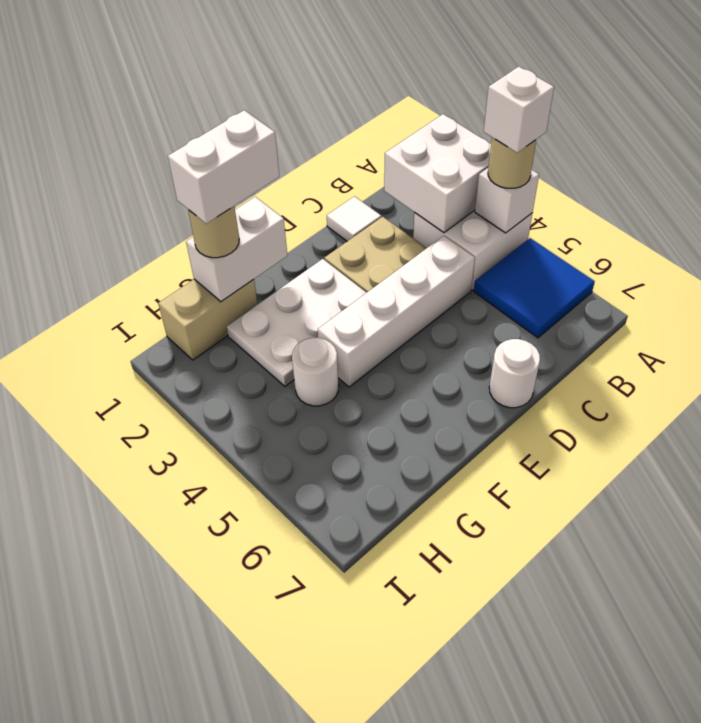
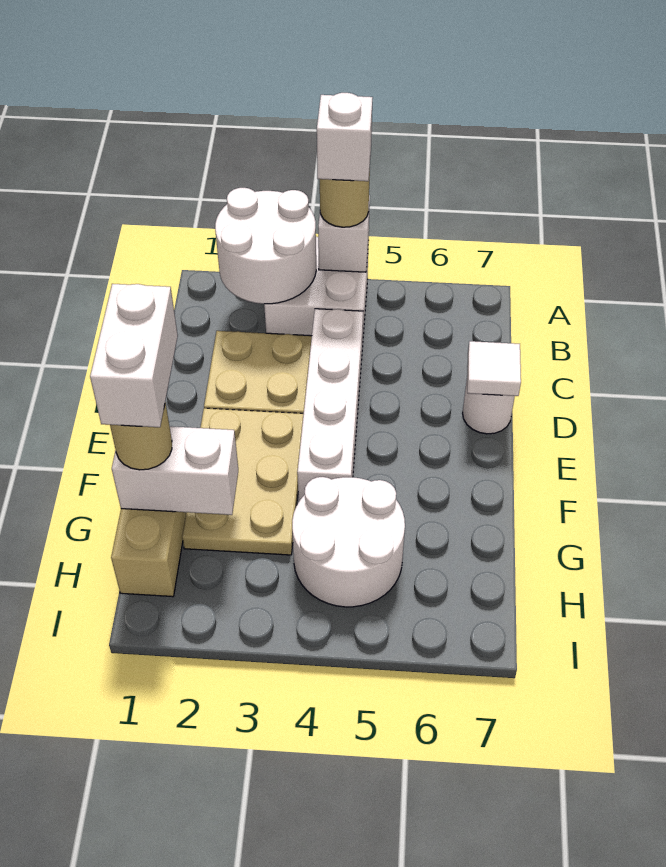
white 2x2 brick [384,114,491,233] -> white 2x2 round brick [215,188,316,304]
blue 2x2 tile [474,238,595,338] -> none
white 1x1 tile [327,196,381,241] -> white 1x1 tile moved to [467,341,521,396]
white 2x3 plate [227,259,367,386] -> tan 2x3 plate [182,408,304,555]
white 1x2 brick [186,197,287,302] -> white 1x2 brick turned to [112,426,238,515]
white 1x1 round brick [292,338,339,406] -> white 2x2 round brick [292,477,405,607]

